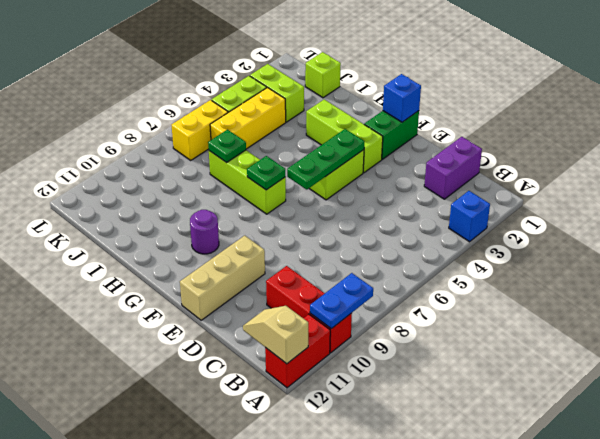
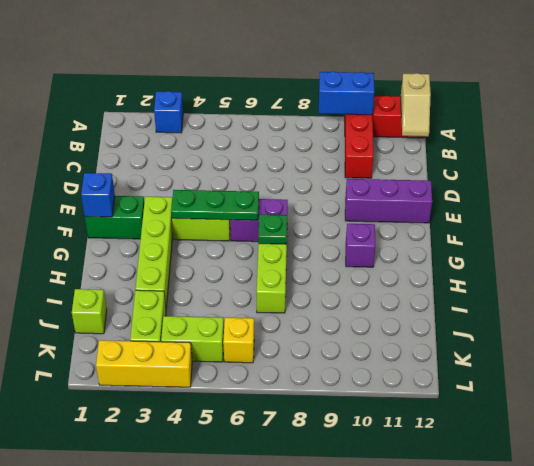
blue 1x2 plate [310,273,373,329] -> blue 1x2 brick [319,72,374,115]
purple 1x2 brick [424,137,482,199] -> purple 1x2 brick moved to [230,199,288,242]
tan 1x3 brick [180,236,265,320] -> purple 1x3 brick [345,179,432,223]
lime 1x3 brick [306,99,383,173] -> lime 1x4 brick [136,197,173,308]
purple 1x1 round brick [190,210,219,254] -> purple 1x1 brick [346,224,375,267]
green 1x1 plate [208,129,246,163] -> none
yellow 1x3 brick [210,88,286,149] -> yellow 1x3 brick moved to [96,340,192,387]
yellow 1x2 brick [171,100,228,160] -> yellow 1x1 brick [223,318,254,363]

